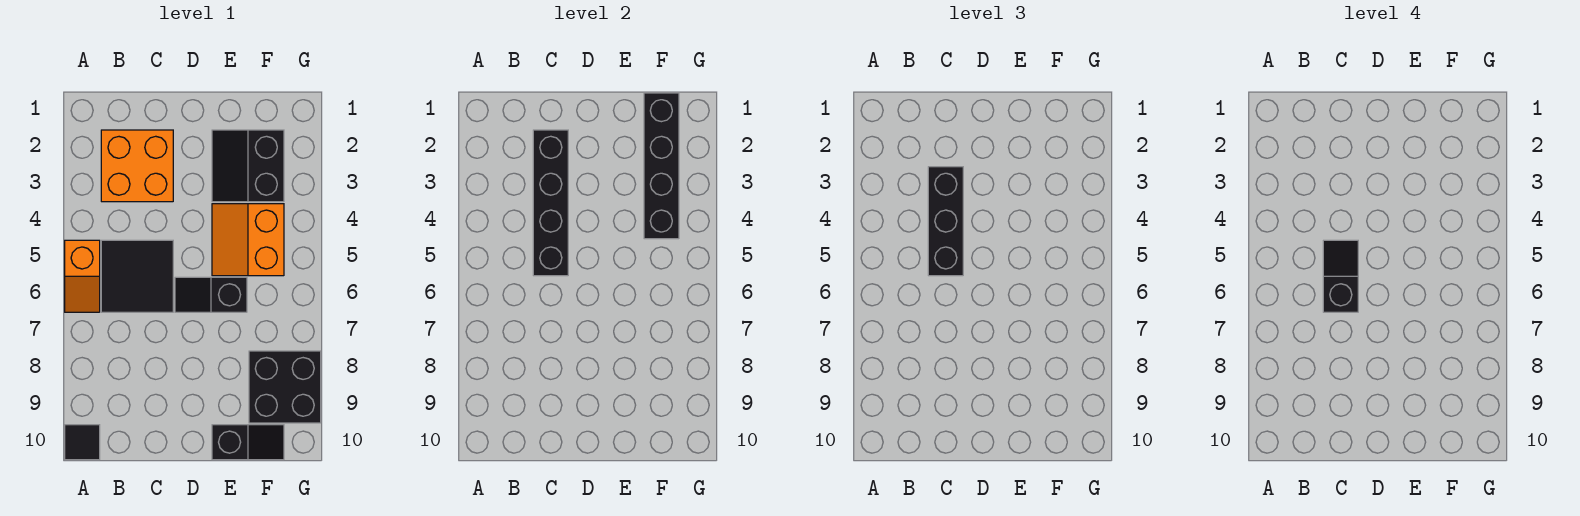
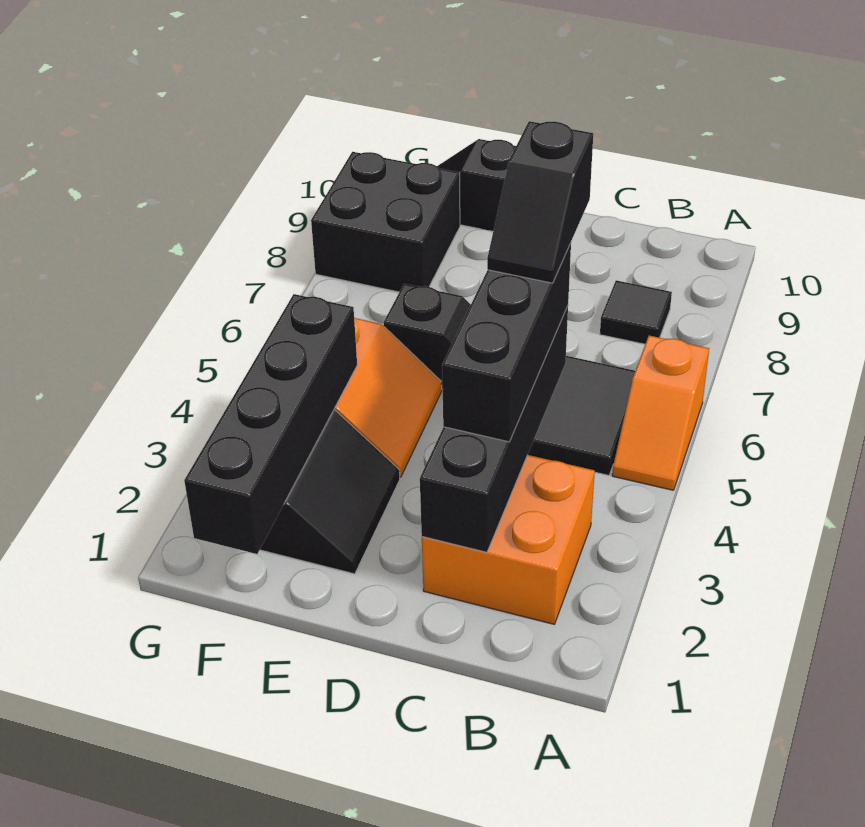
orange 1x2 slope [65,240,100,312] -> orange 1x2 slope turned to [612,336,709,490]
black 1x1 tile [65,425,100,460] -> black 1x1 tile moved to [600,280,672,344]

